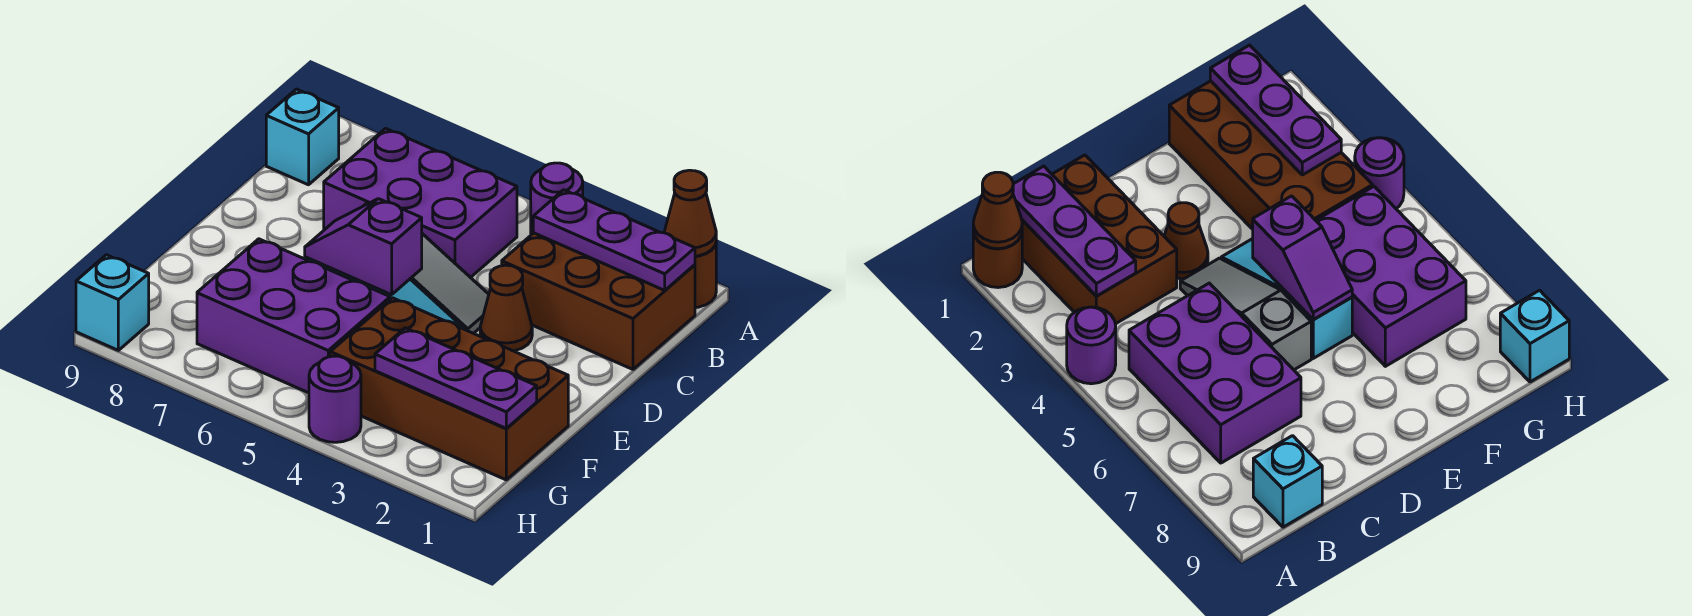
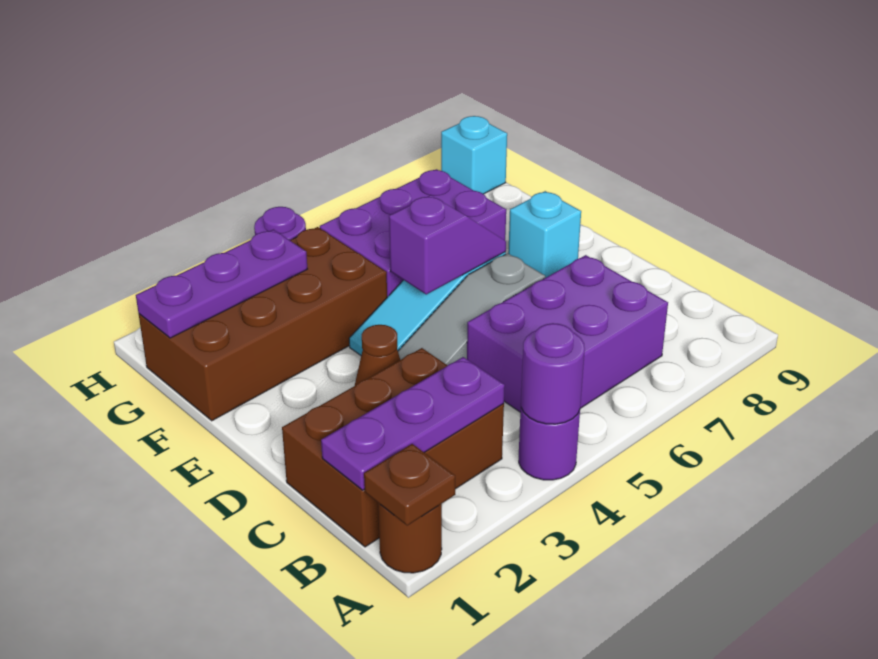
brown 1x1 cone [664,170,716,256] -> brown 1x1 plate [364,444,455,525]
none -> purple 1x1 round brick [521,323,585,424]
cyan 1x1 brick [266,89,339,185] -> cyan 1x1 brick moved to [508,191,581,278]

